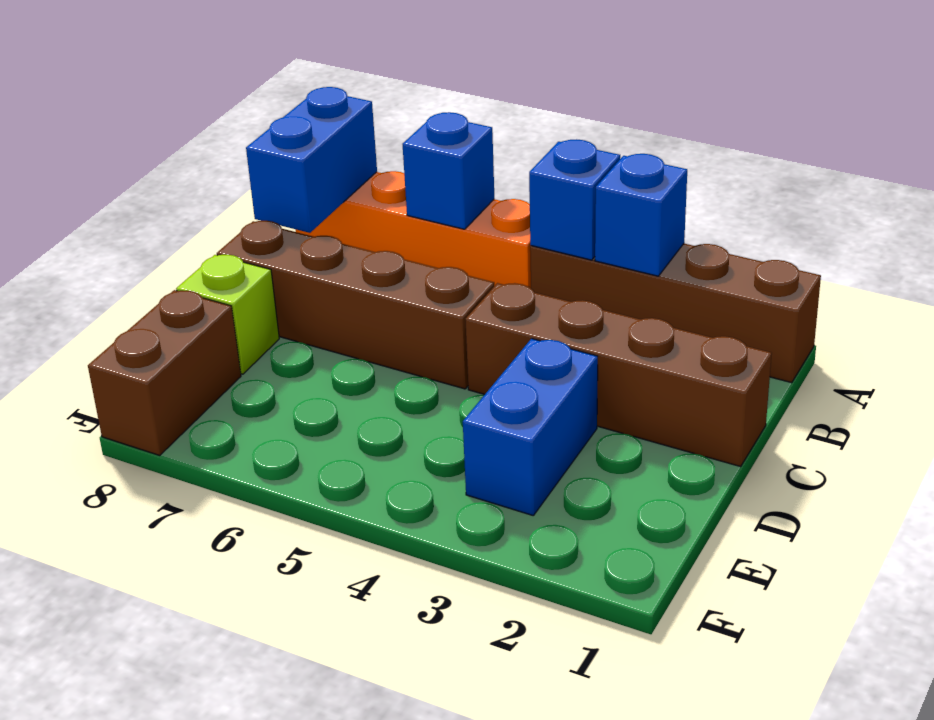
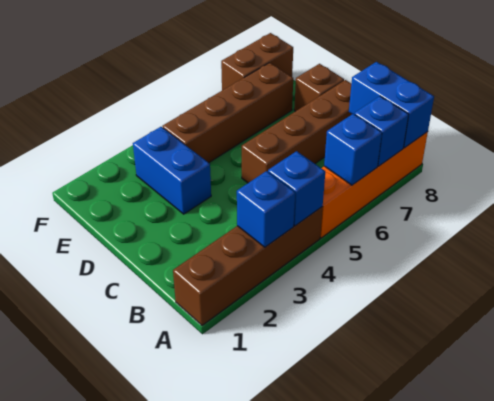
none -> blue 1x1 brick [354,96,409,166]
brown 1x4 brick [465,283,772,467] -> brown 1x4 brick moved to [163,63,293,163]
lime 1x1 brick [176,255,279,374] -> brown 1x1 brick [294,64,344,111]
brown 1x2 brick [88,290,241,456] -> brown 1x2 brick turned to [221,33,293,90]

